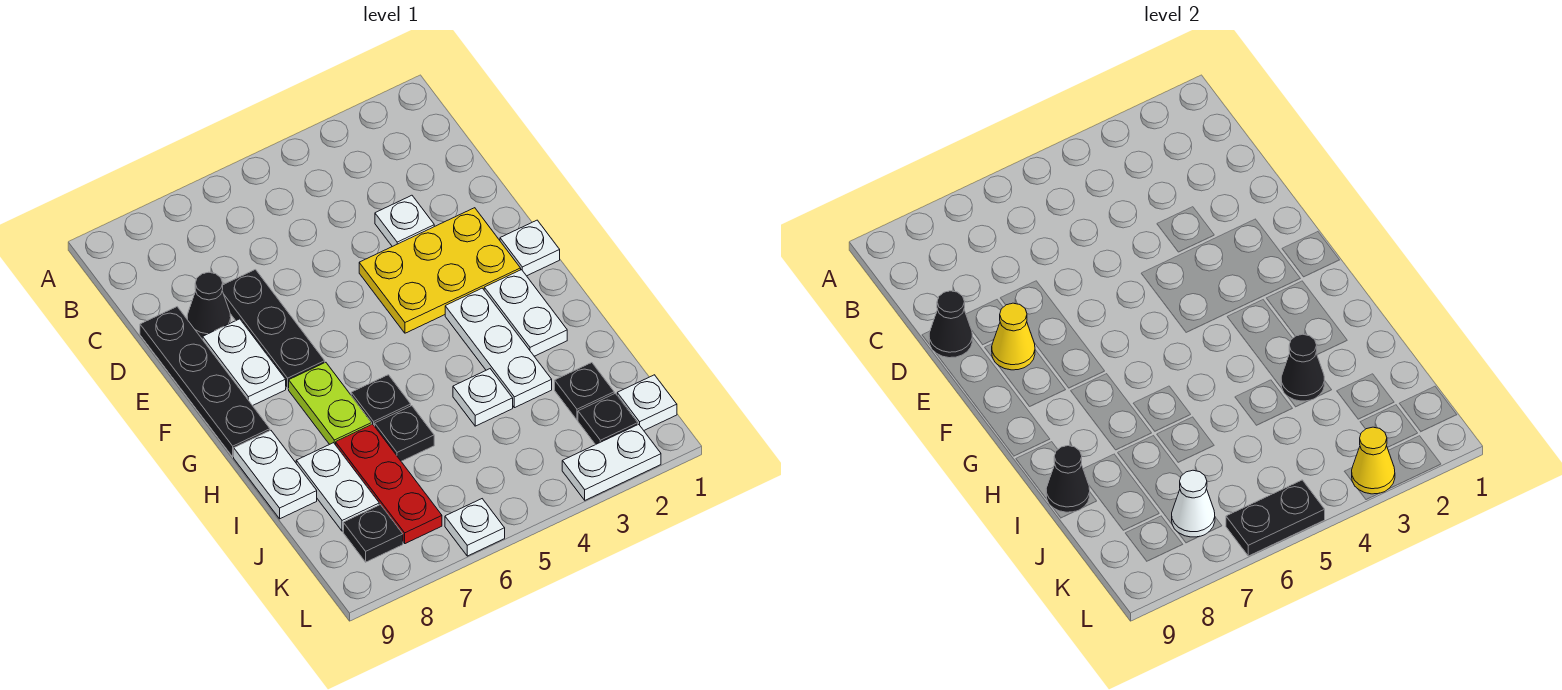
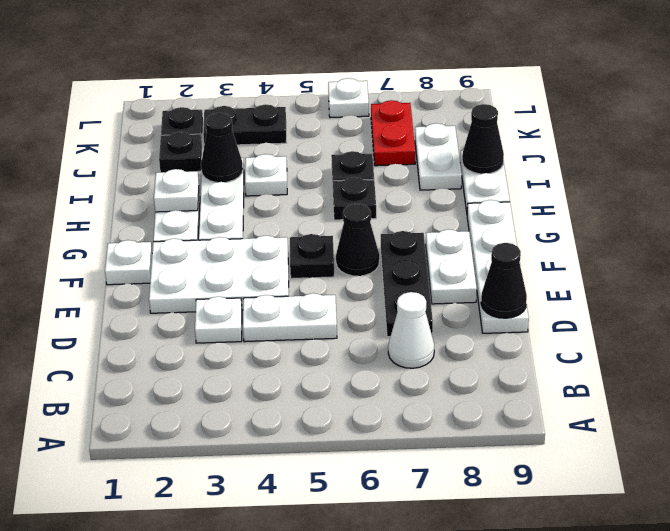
black 1x1 cone [187,272,231,338] -> black 1x1 cone moved to [336,204,379,276]
black 1x4 plate [140,307,270,457] -> white 1x4 plate [467,200,529,333]
yellow 2x3 plate [359,208,521,333] -> white 2x3 plate [149,236,289,313]
yellow 1x1 cone [992,303,1035,370] -> none
lime 1x2 plate [289,362,372,445] -> none
red 1x3 plate [336,424,442,544] -> red 1x2 plate [371,100,415,166]
white 1x1 plate [617,375,677,430] -> white 1x1 plate moved to [154,169,199,212]
white 1x1 cone [1172,470,1215,537] -> white 1x1 cone moved to [388,292,434,368]
black 1x1 plate [343,505,403,562] -> black 1x1 plate moved to [290,234,334,279]
white 1x2 plate [562,424,661,500] -> white 1x2 plate moved to [243,293,337,342]
yellow 1x1 cone [1352,427,1395,494] -> none
black 1x2 plate [1226,480,1325,556] -> black 1x2 plate moved to [203,104,286,145]

